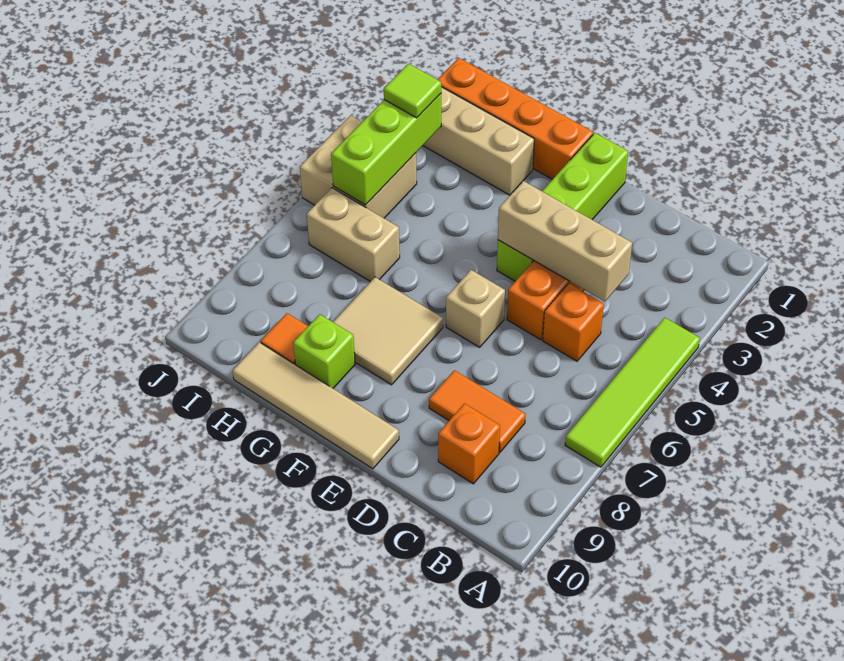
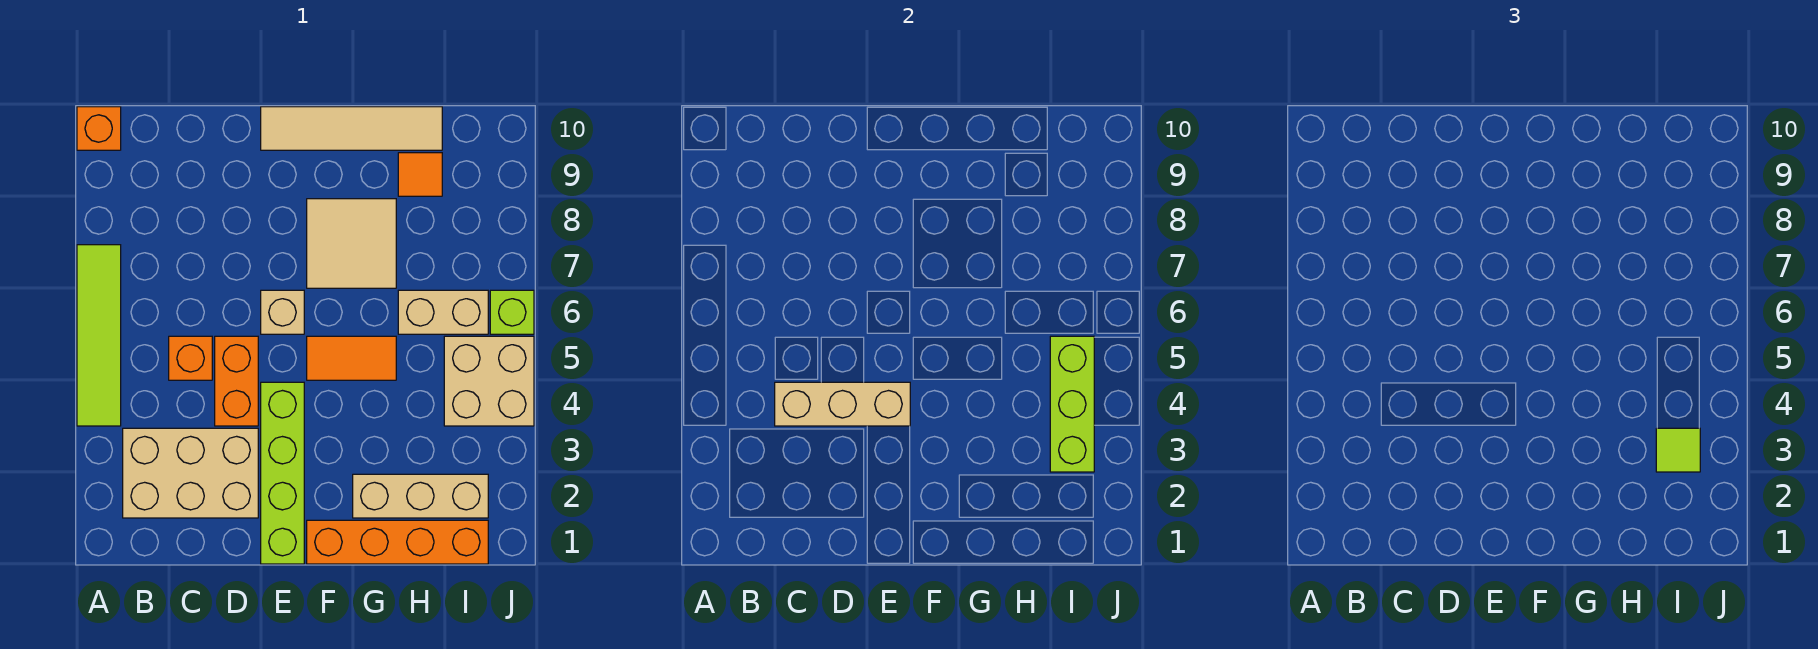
none -> tan 2x3 brick [123,428,258,518]
orange 1x2 tile [429,370,526,452] -> orange 1x2 tile moved to [307,336,396,380]
orange 1x1 brick [438,403,500,484] -> orange 1x1 brick moved to [77,107,121,150]
lime 1x1 brick [293,314,355,388] -> lime 1x1 brick moved to [490,290,534,334]

